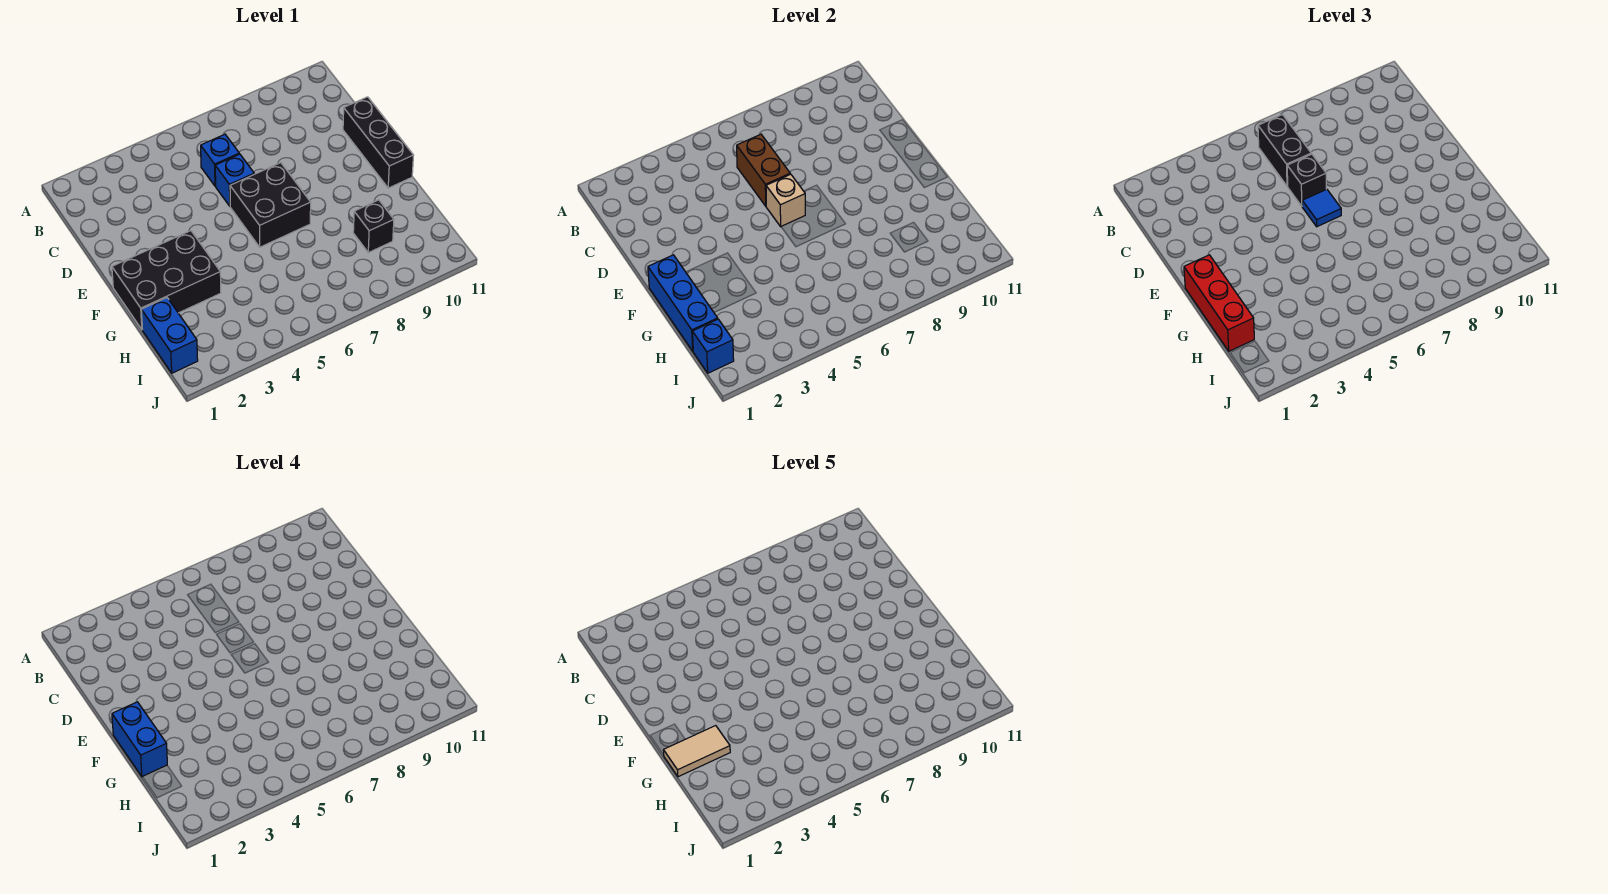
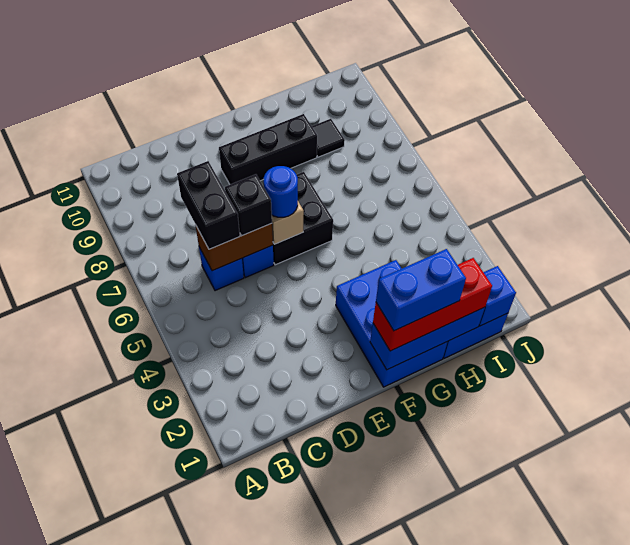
black 1x2 brick [1258,115,1311,186] -> black 1x2 brick turned to [177,161,240,249]
black 1x3 brick [343,97,414,188] -> black 1x3 brick moved to [219,114,317,184]
blue 1x1 tile [1302,189,1341,227] -> blue 1x1 round brick [264,166,298,217]
black 2x3 brick [112,231,221,329] -> blue 2x3 brick [336,260,447,387]
tan 1x2 tile [664,726,730,777] -> none
black 1x1 brick [353,200,394,253] -> black 1x1 tile [312,119,345,157]

